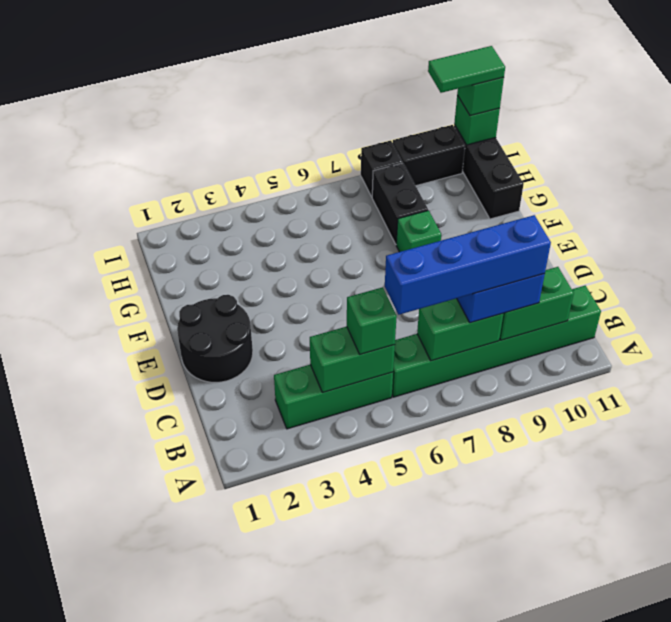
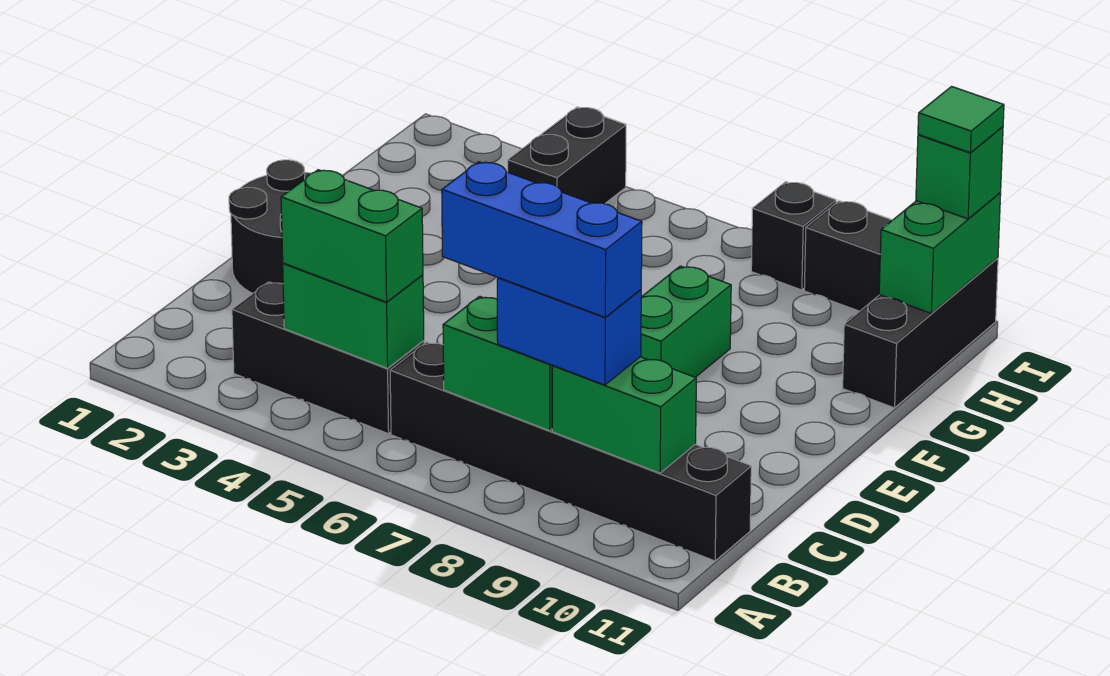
green 1x3 brick [274,365,393,429] -> black 1x3 brick [232,282,424,434]
green 1x1 brick [347,287,397,354] -> green 1x2 brick [281,170,423,302]
green 1x6 brick [392,286,601,397] -> black 1x6 brick [390,342,751,561]
blue 1x4 brick [385,215,551,315] -> blue 1x3 brick [442,162,642,317]
green 1x1 brick [396,211,441,252] -> green 1x2 brick [641,266,731,377]
black 1x2 brick [372,163,428,244] -> black 1x2 brick moved to [508,107,626,204]
green 1x2 tile [428,46,505,93] -> green 1x1 tile [918,86,1004,153]
green 1x1 brick [454,95,500,145] -> green 1x2 brick [879,193,1001,313]

